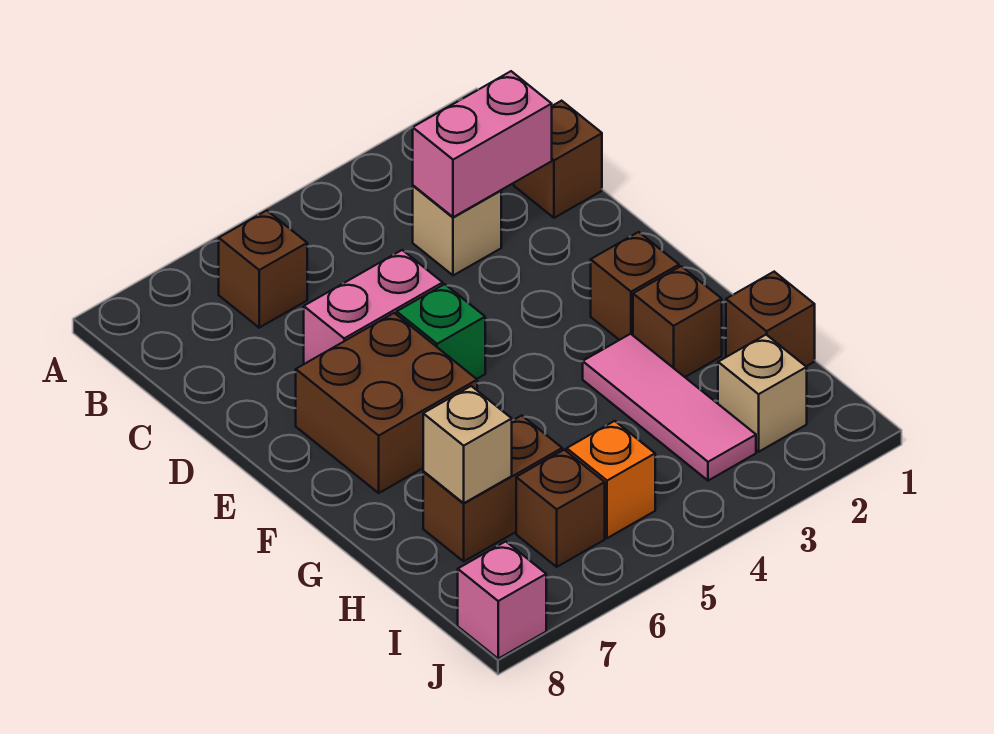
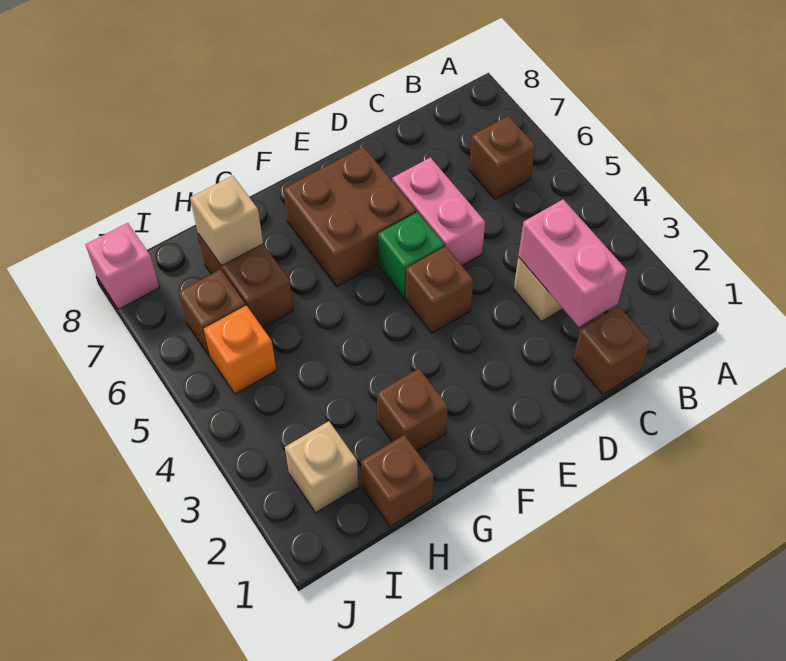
brown 1x1 brick [591,232,679,340] -> brown 1x1 brick moved to [406,246,473,333]
pink 1x3 tile [583,334,756,481] -> none

